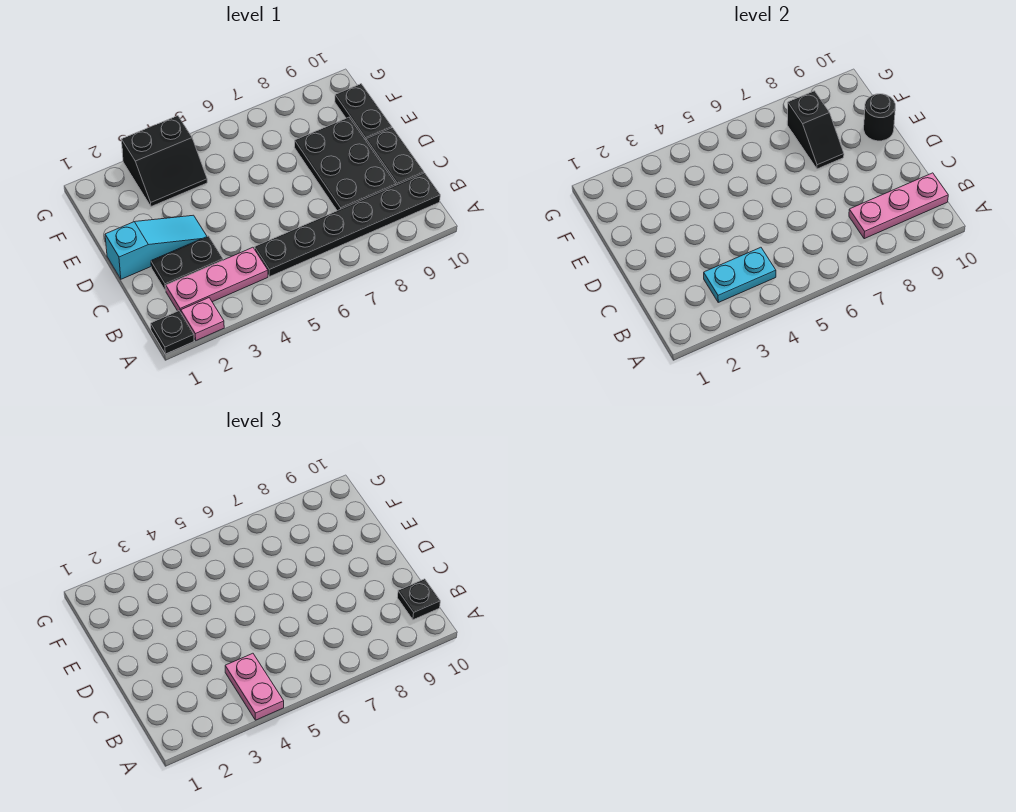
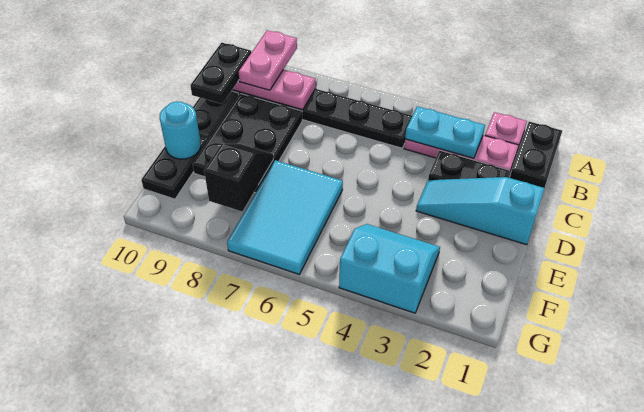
black 1x1 plate [151,311,194,354] -> black 1x2 plate [510,122,562,188]
pink 1x2 plate [225,653,284,720] -> pink 1x2 plate moved to [239,30,297,90]
black 1x1 plate [397,579,440,620] -> black 1x2 plate [190,43,251,104]
none -> cyan 2x3 tile [227,160,343,274]
black 1x1 round brick [864,94,895,141] -> cyan 1x1 round brick [160,101,201,159]
black 2x2 slope [121,116,207,207] -> cyan 2x2 slope [339,224,440,313]

